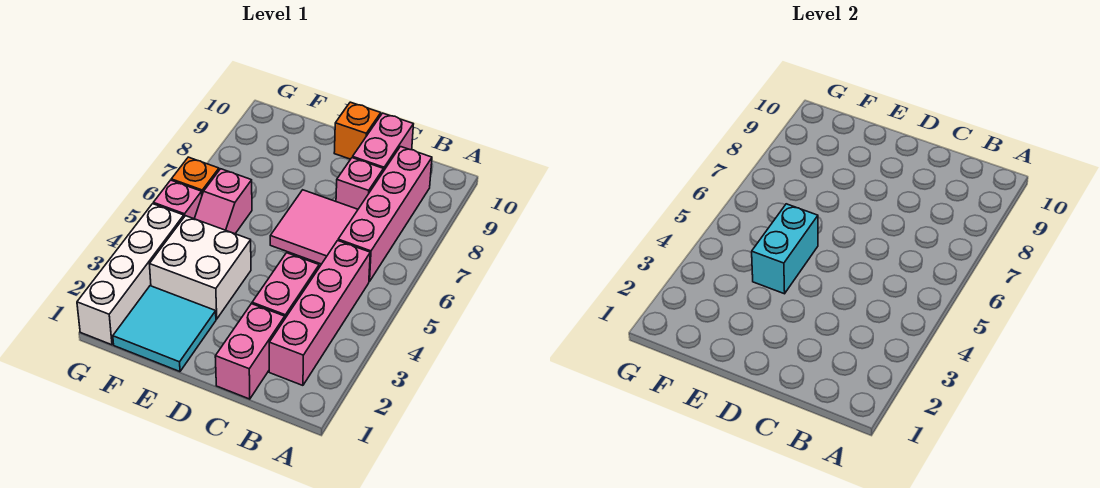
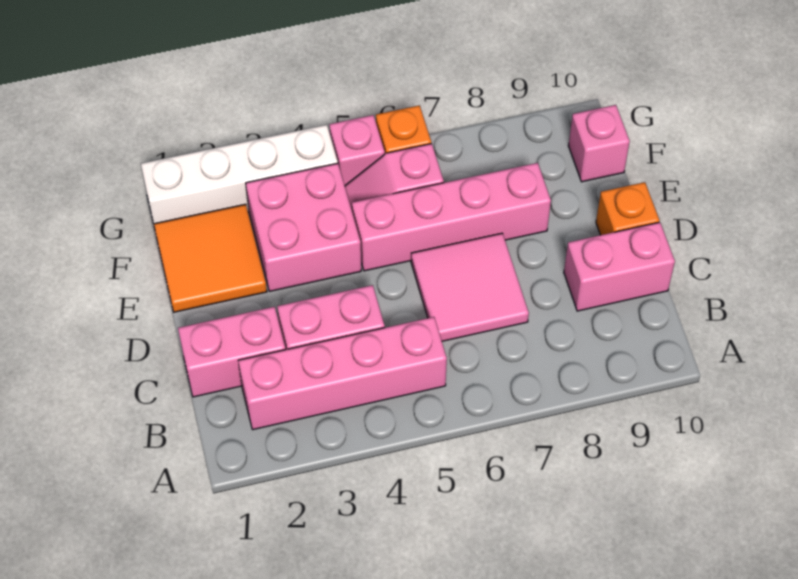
pink 1x4 brick [338,147,432,282] -> pink 1x4 brick moved to [352,163,551,271]
pink 1x1 brick [336,158,383,209] -> pink 1x1 brick moved to [568,105,630,182]
cyan 2x2 tile [113,286,216,372] -> orange 2x2 tile [154,204,267,312]
white 2x2 brick [150,216,251,319] -> pink 2x2 brick [246,163,361,291]
cyan 1x2 brick [752,204,818,294] -> none

